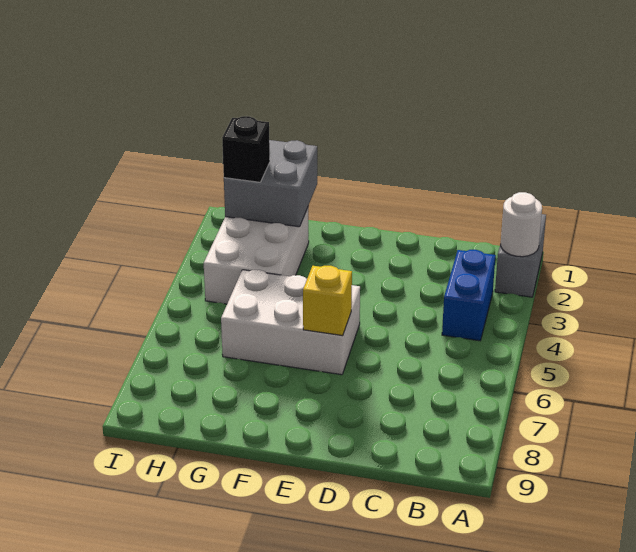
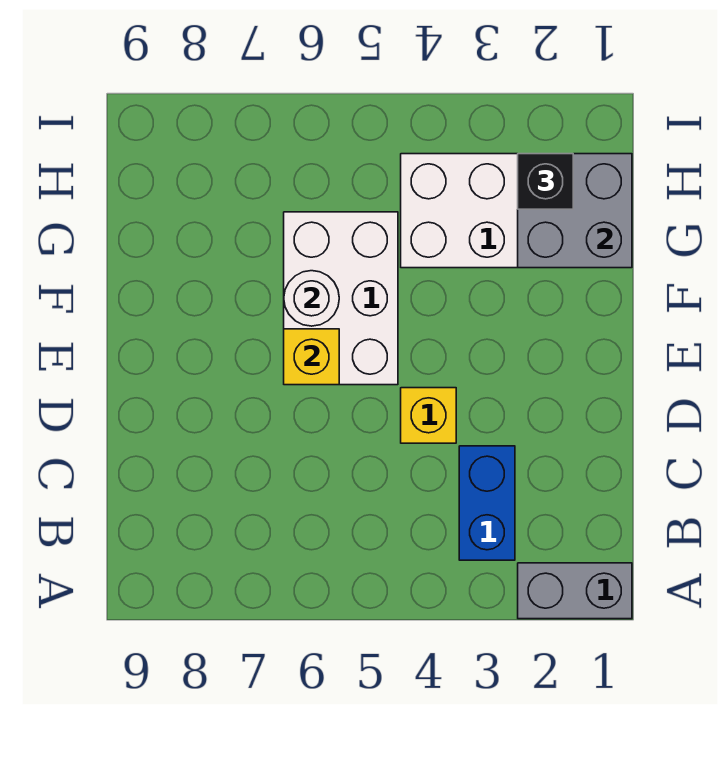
white 1x1 round brick [501,192,542,257] -> white 1x1 round brick moved to [284,271,339,326]
blue 1x2 brick [442,249,496,341] -> blue 1x2 brick turned to [459,446,515,560]
none -> yellow 1x1 brick [401,388,456,443]

